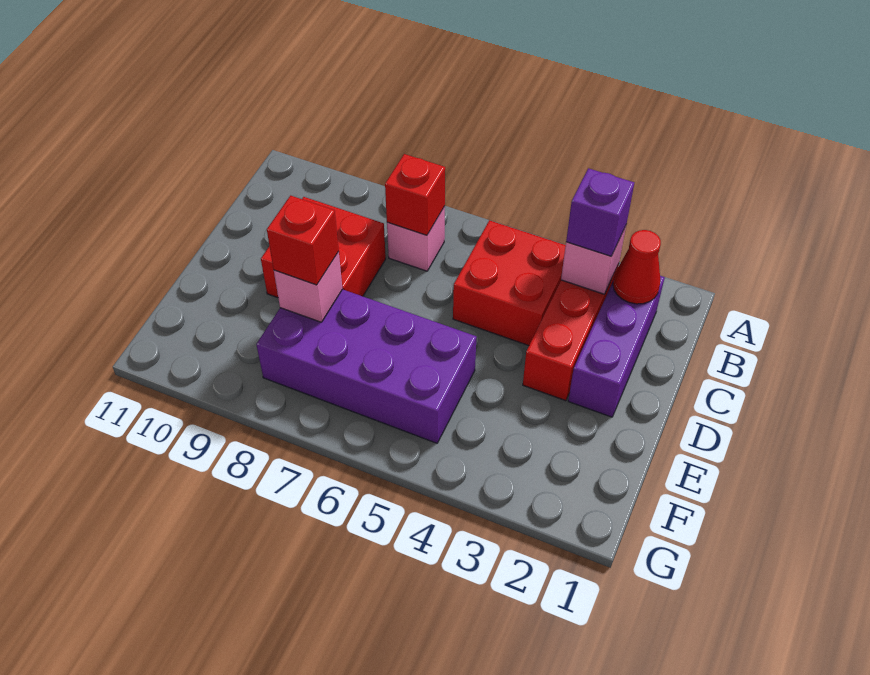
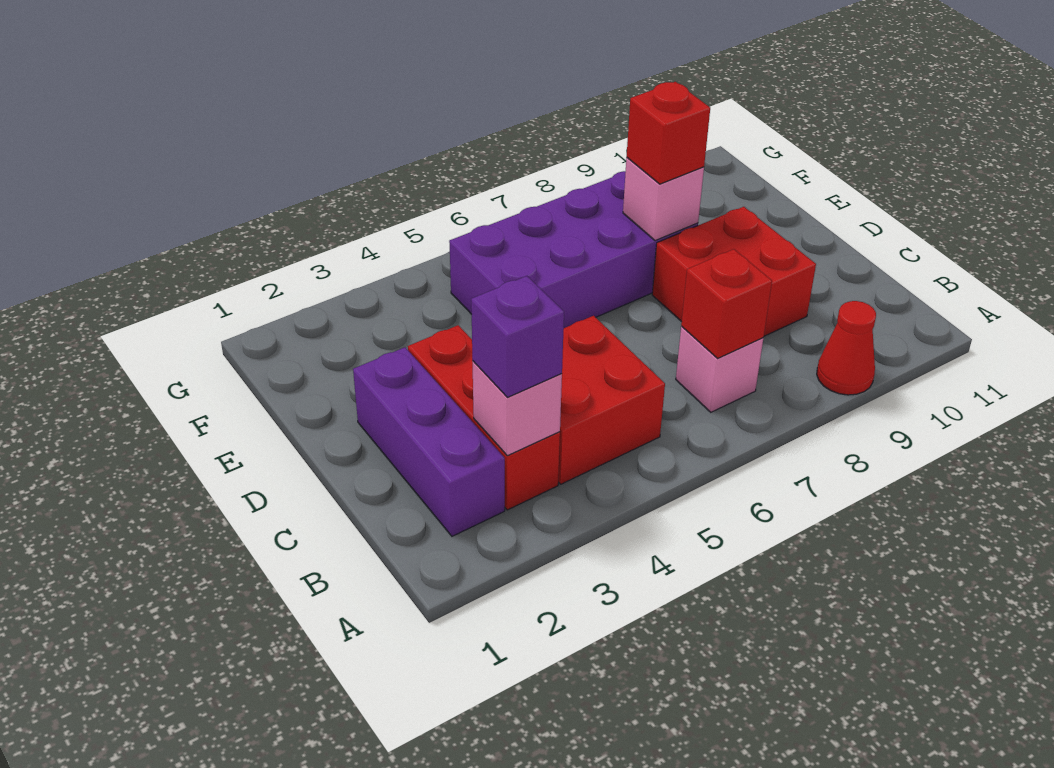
red 1x1 cone [613,230,661,304] -> red 1x1 cone moved to [817,301,876,395]

